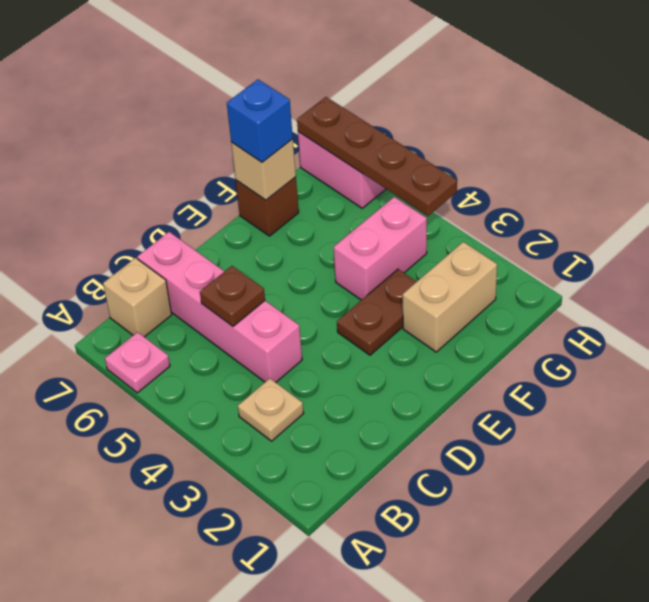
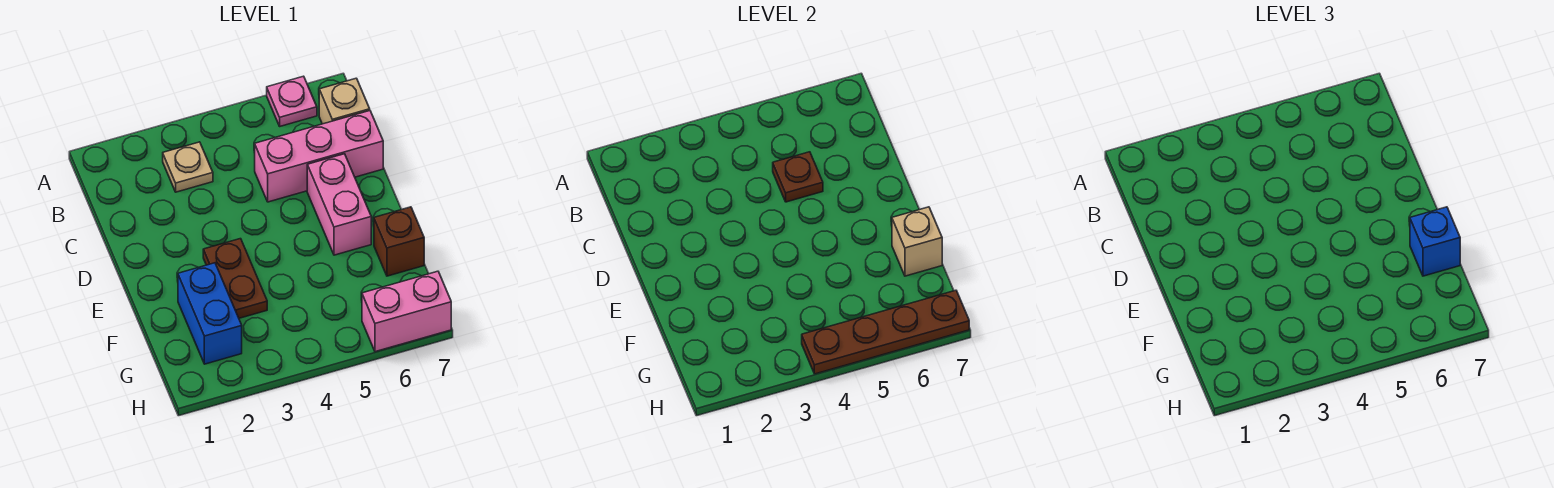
pink 1x4 brick [137,232,302,382] -> pink 1x3 brick [255,111,383,202]
tan 1x2 brick [403,242,497,352] -> blue 1x2 brick [178,263,242,364]
pink 1x2 brick [334,197,427,300] -> pink 1x2 brick moved to [307,154,371,255]

